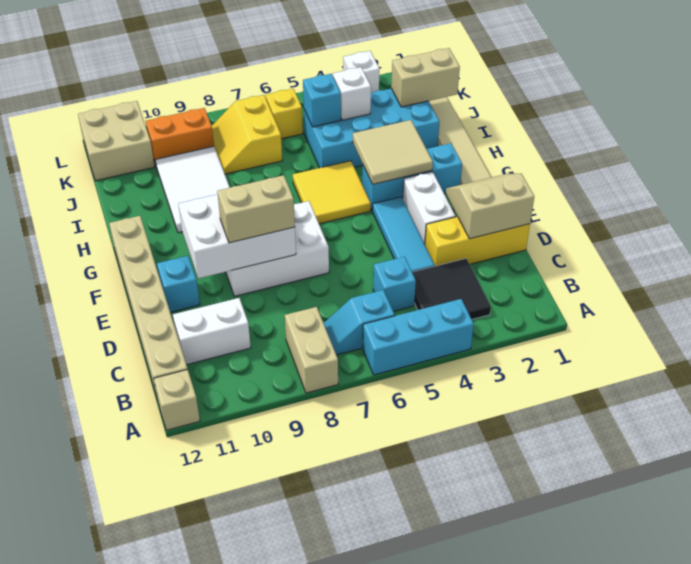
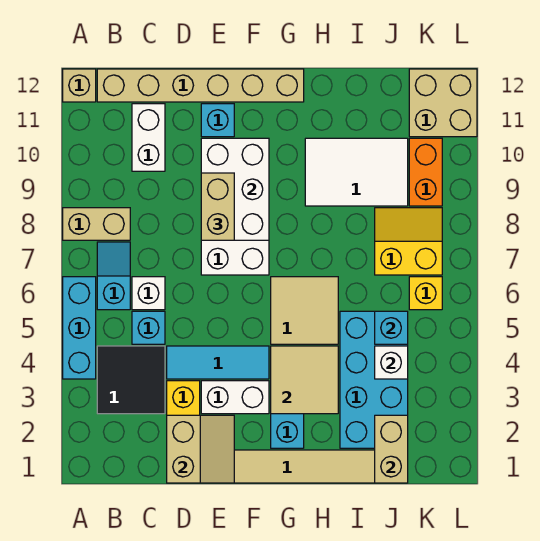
yellow 2x2 tile [293,161,371,224] -> tan 2x2 tile [271,277,338,344]
white 1x1 brick [343,51,380,93] -> white 1x1 brick moved to [132,277,165,310]

